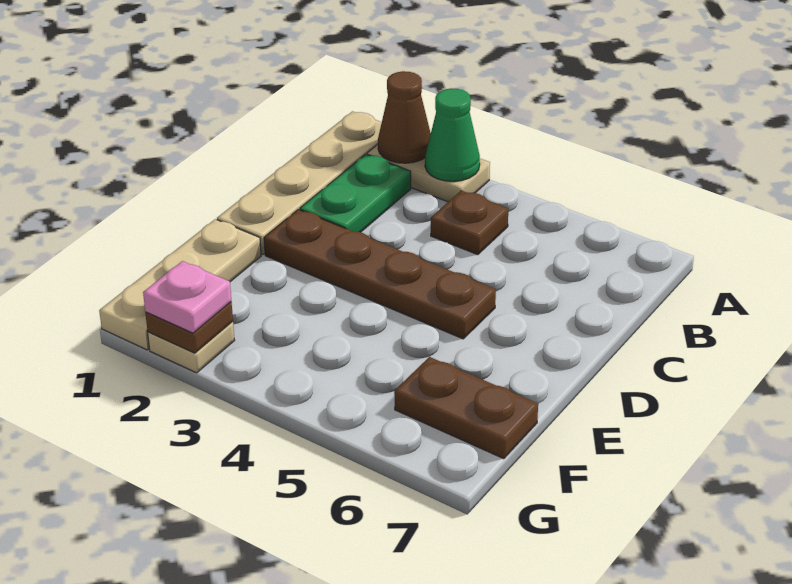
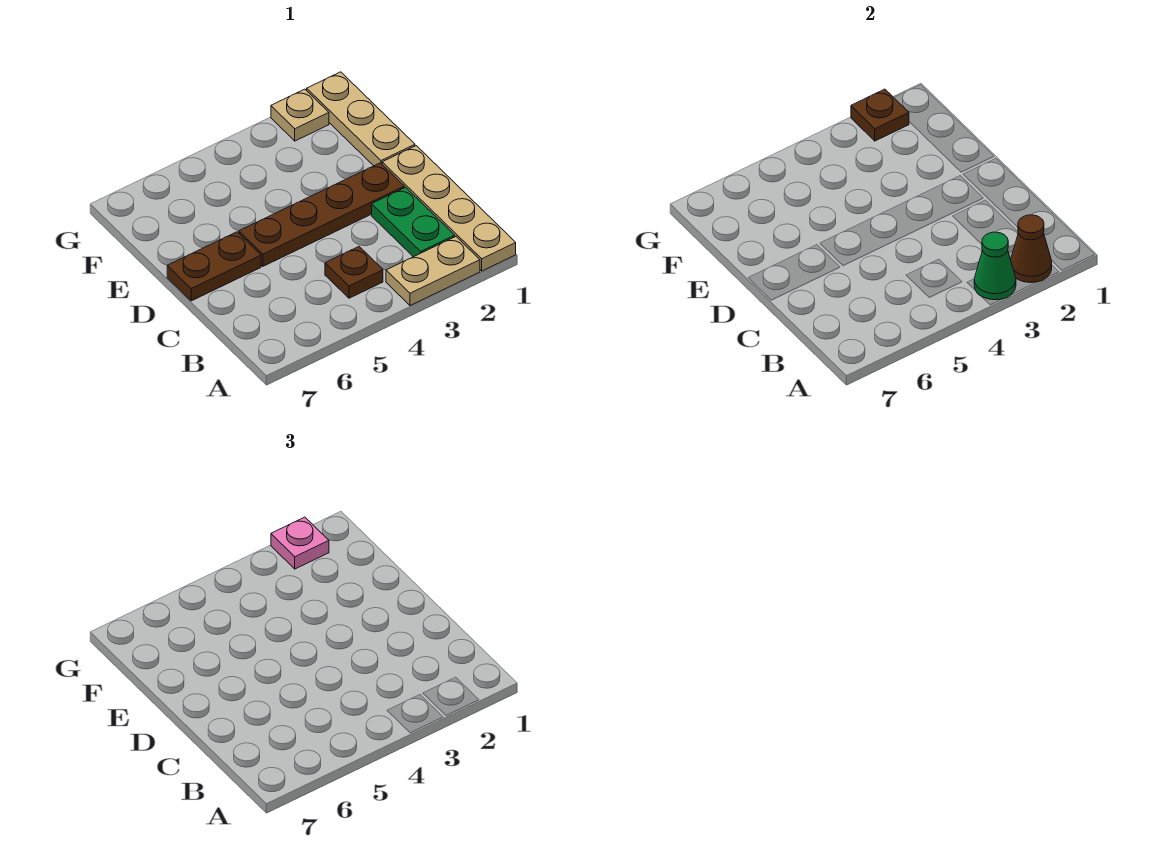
brown 1x2 plate [394,357,538,459] -> brown 1x2 plate moved to [167,232,261,301]

